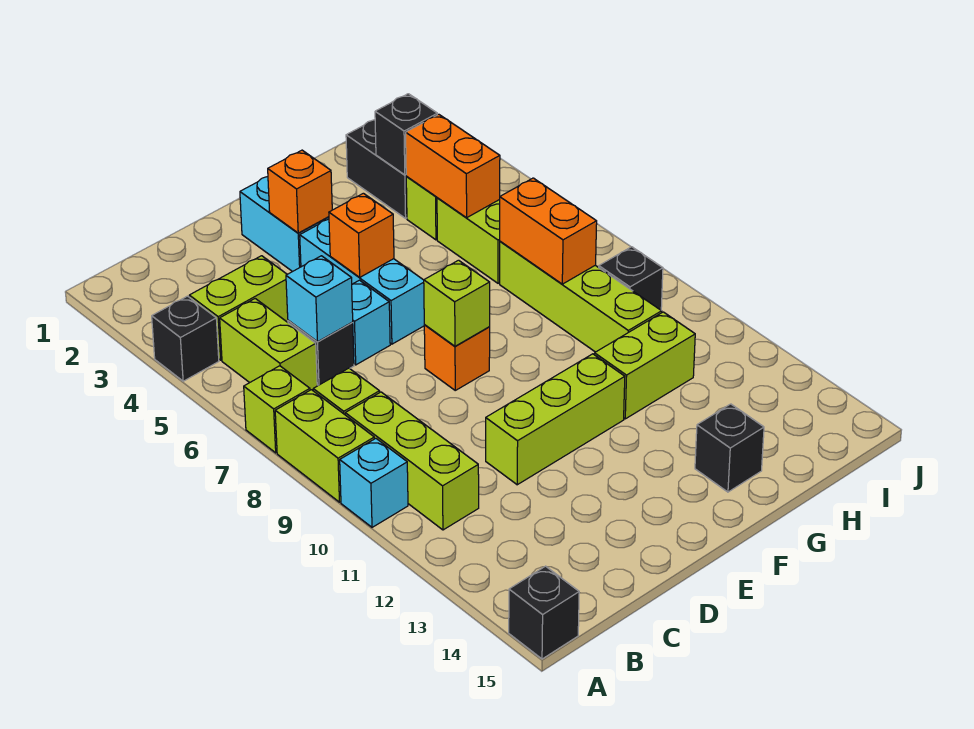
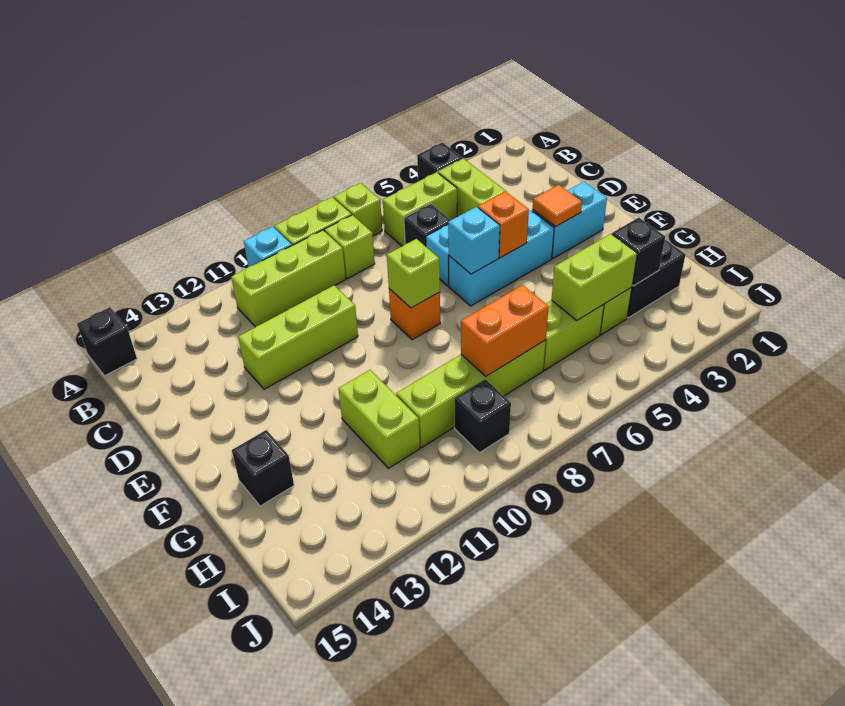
cyan 1x1 brick [286,256,353,342] -> cyan 1x1 brick moved to [448,207,500,274]
lime 1x3 brick [486,354,625,485] -> lime 1x3 brick turned to [238,285,358,389]
orange 1x1 brick [268,150,332,233] -> orange 1x1 tile [533,185,582,227]
orange 1x2 brick [406,114,500,218] -> lime 1x2 brick [551,234,637,320]

